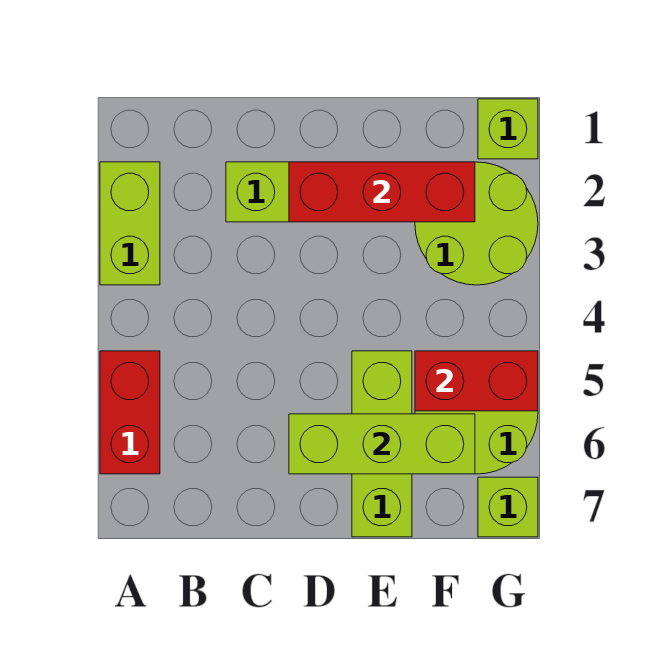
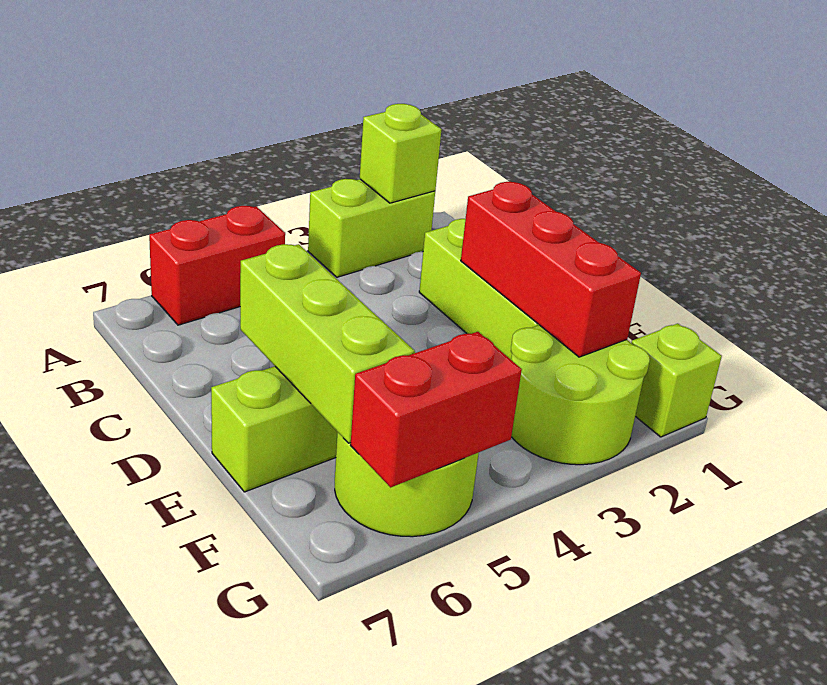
red 1x2 brick [415,351,538,411] -> red 1x2 brick turned to [351,332,522,487]
lime 1x1 brick [478,477,538,537] -> lime 1x1 brick moved to [360,104,442,203]

